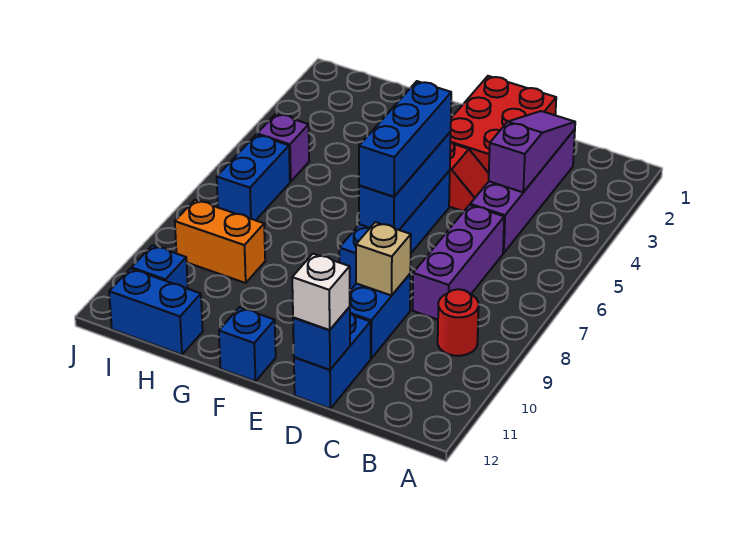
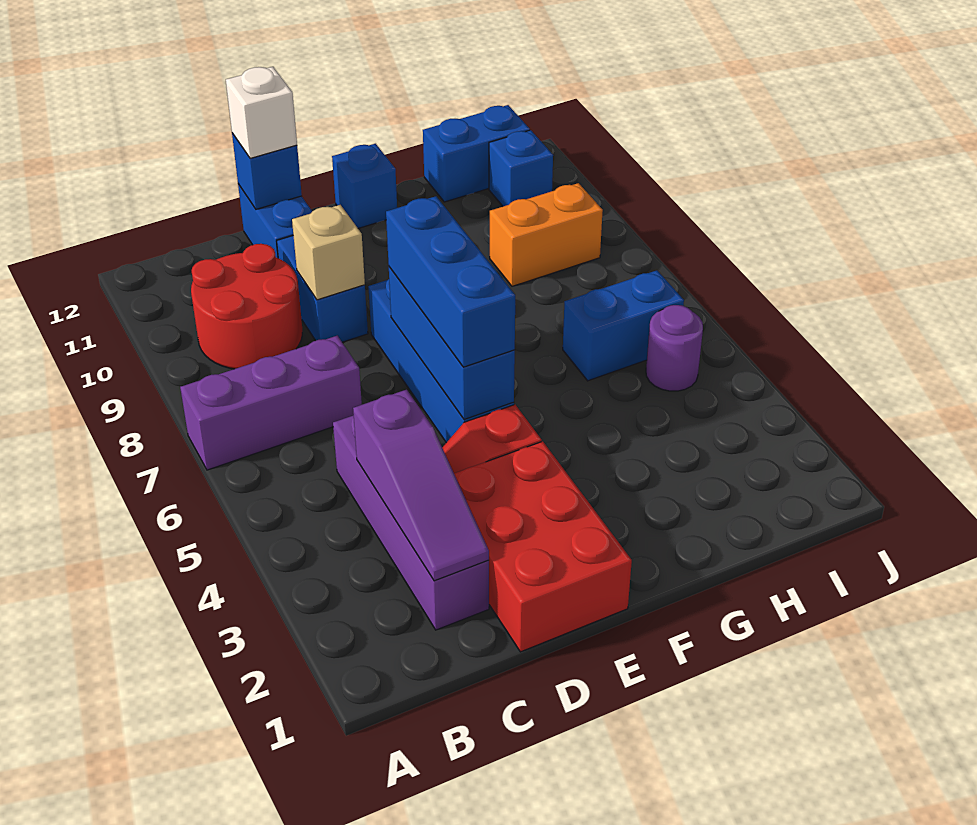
red 1x1 round brick [438,289,479,356] -> red 2x2 round brick [191,244,302,369]
purple 1x3 brick [413,205,504,320] -> purple 1x3 brick turned to [180,336,362,470]
purple 1x1 brick [257,114,309,182] -> purple 1x1 round brick [646,305,703,391]
blue 1x2 brick [217,135,290,220] -> blue 1x2 brick turned to [563,270,684,381]

